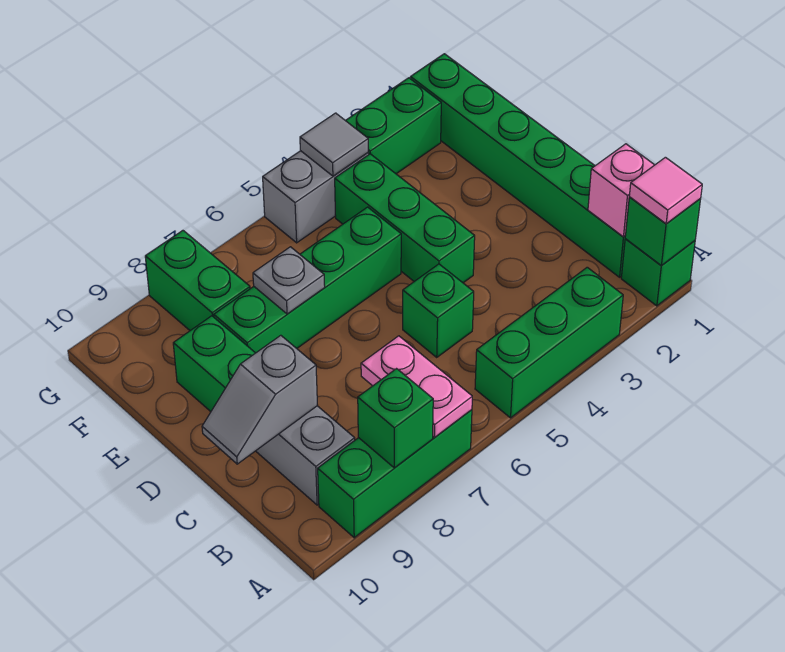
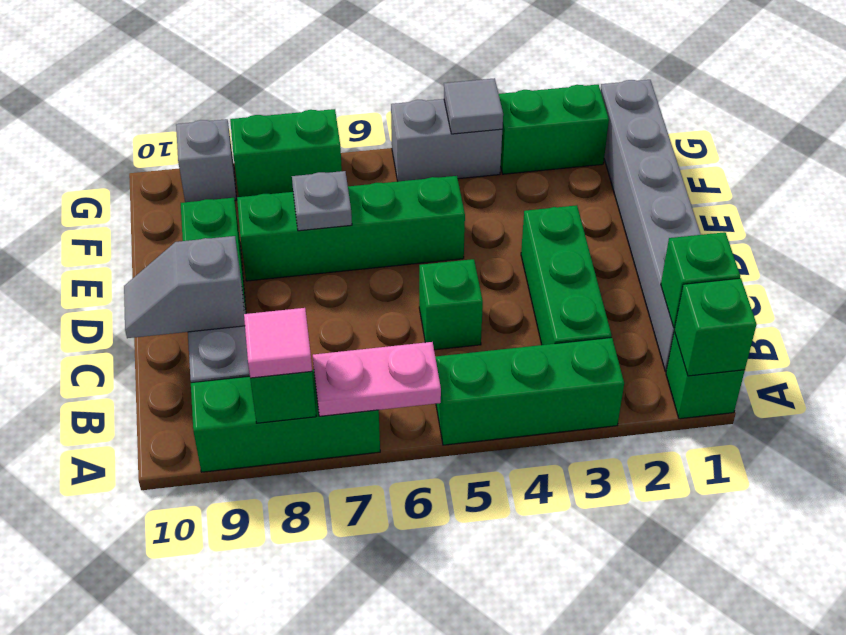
pink 1x1 tile [629,157,702,224] -> pink 1x1 tile moved to [244,308,312,378]
pink 1x2 plate [361,336,472,437] -> pink 1x2 plate turned to [313,342,441,416]
green 1x6 brick [410,54,625,277] -> grey 1x6 brick [600,80,701,372]
pink 1x1 brick [588,144,654,237] -> green 1x1 brick [661,232,740,328]
green 1x3 brick [335,154,475,283] -> green 1x3 brick moved to [521,205,612,345]
green 1x2 brick [145,231,250,331] -> green 1x2 brick turned to [230,109,342,197]
none -> grey 1x1 brick [176,119,236,202]

